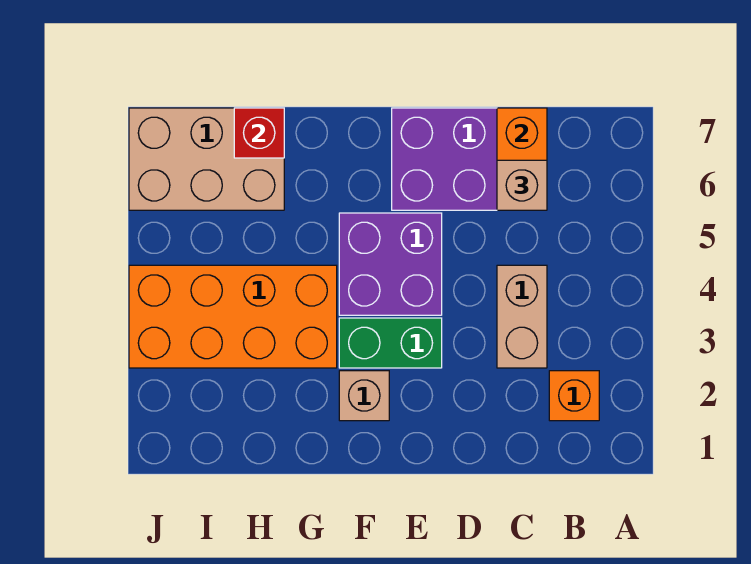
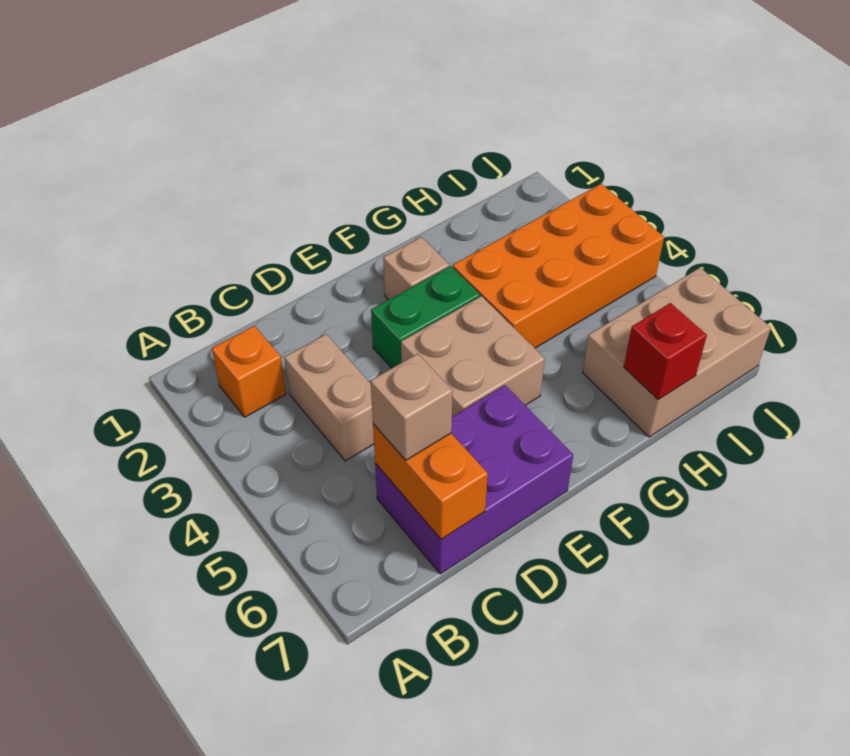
purple 2x2 brick [339,213,442,315] -> tan 2x2 brick [401,296,545,416]

